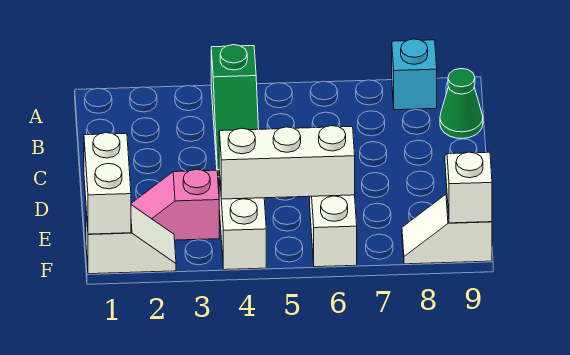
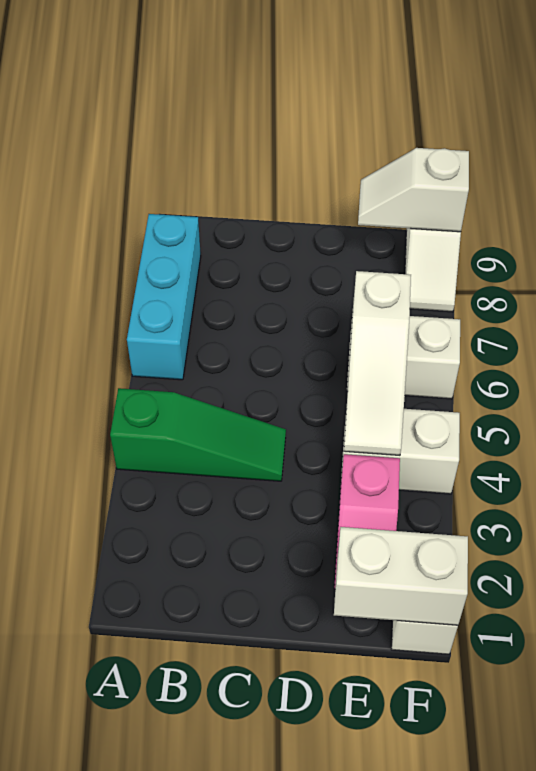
cyan 1x1 brick [392,39,437,110] -> cyan 1x3 brick [127,214,201,380]
green 1x1 cone [440,69,483,139] -> none
white 1x3 brick [219,126,355,199] -> white 1x3 slope [344,271,411,455]

